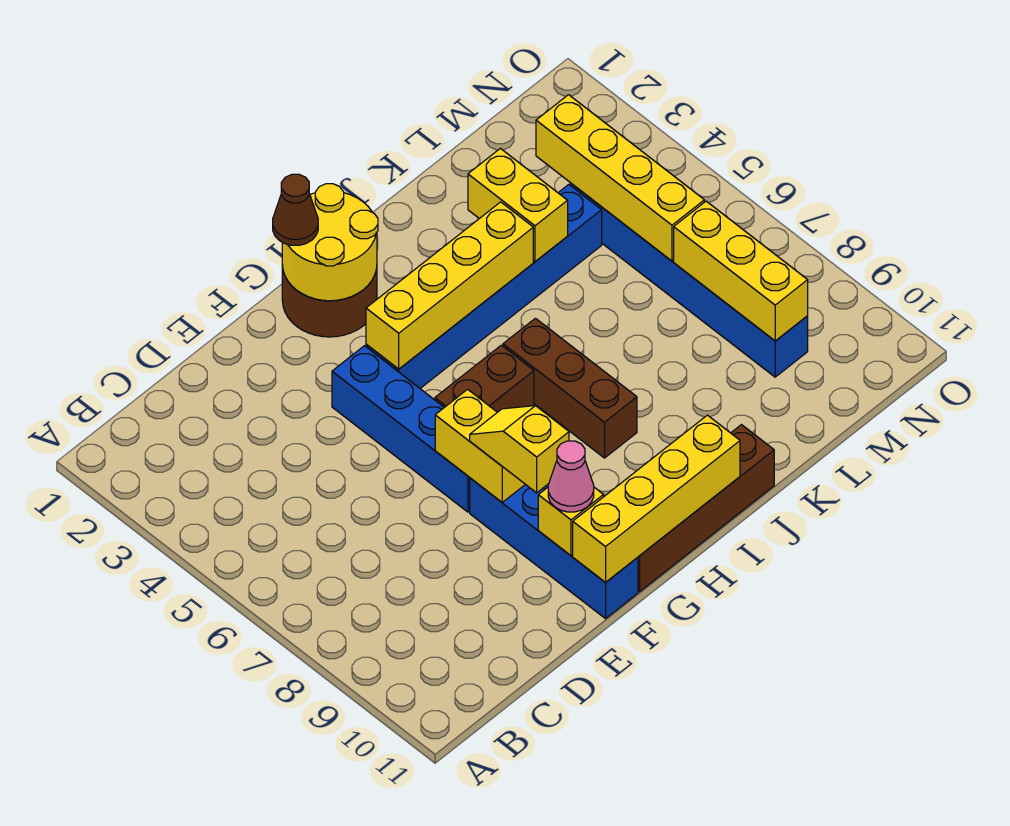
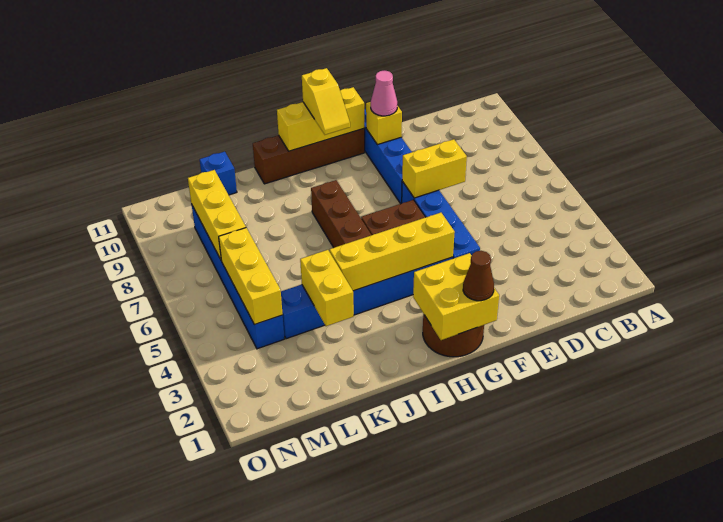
yellow 1x2 brick [435,389,525,502] -> yellow 1x2 brick turned to [402,139,467,198]
yellow 1x2 slope [470,406,569,493] -> yellow 1x2 slope moved to [302,68,350,135]
yellow 1x4 brick [573,415,740,583] -> yellow 1x3 brick [277,87,364,151]
yellow 2x2 round brick [282,184,378,301] -> yellow 2x2 brick [413,253,499,340]
none -> blue 1x1 brick [200,152,237,195]
yellow 1x4 brick [536,95,704,261] -> yellow 1x3 brick [219,228,283,325]

